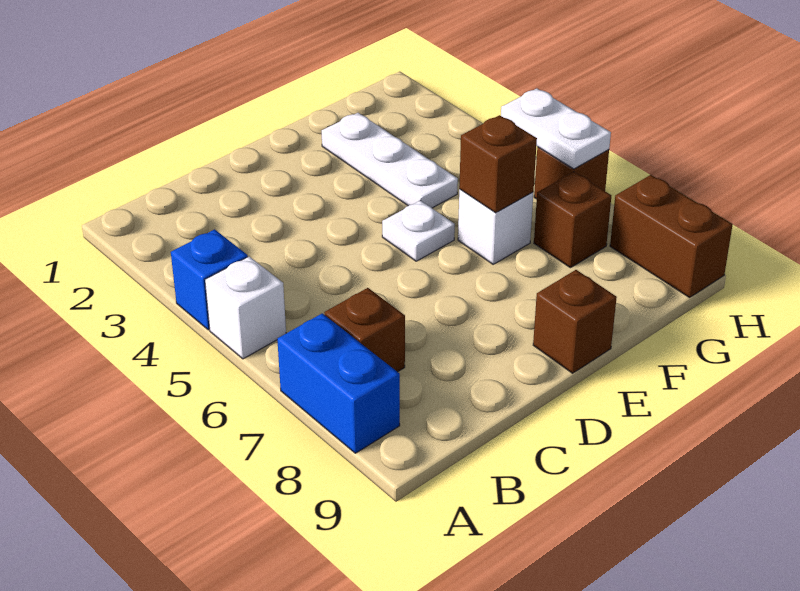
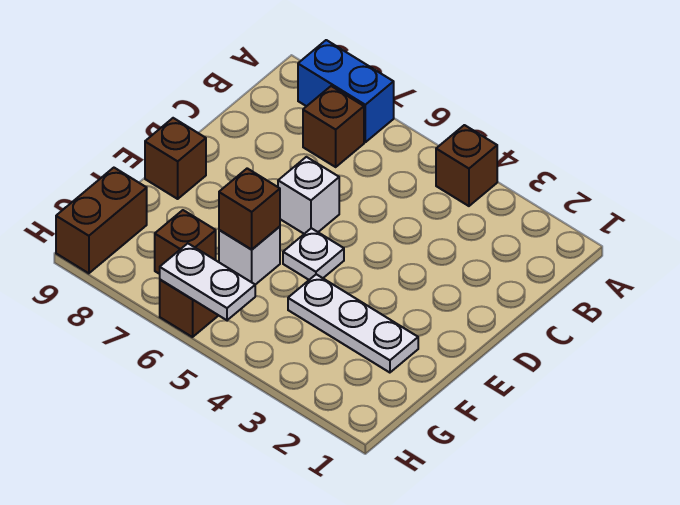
blue 1x1 brick [171,229,248,330] -> brown 1x1 brick [436,125,497,206]
white 1x1 brick [205,257,286,359] -> white 1x1 brick moved to [278,157,339,234]
brown 1x2 brick [610,175,733,298] -> brown 1x2 brick turned to [56,168,147,273]

